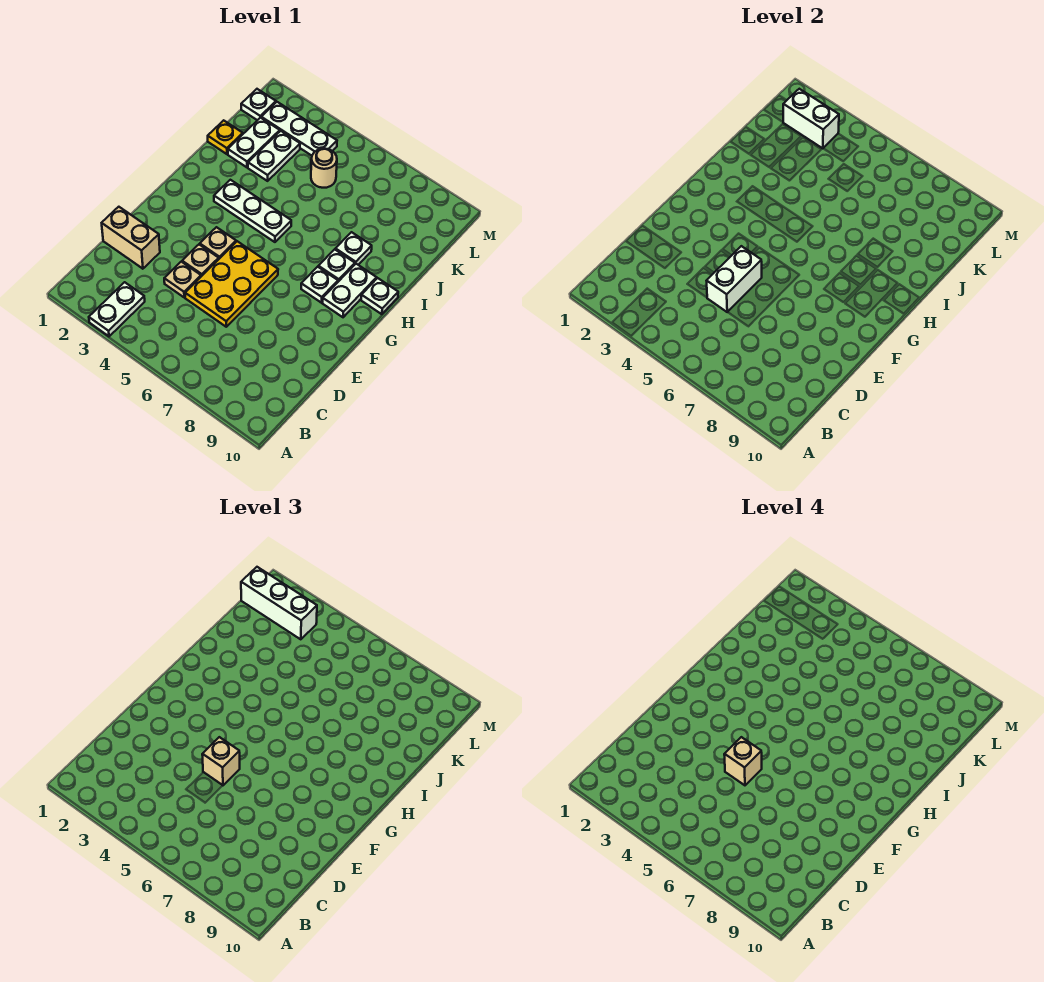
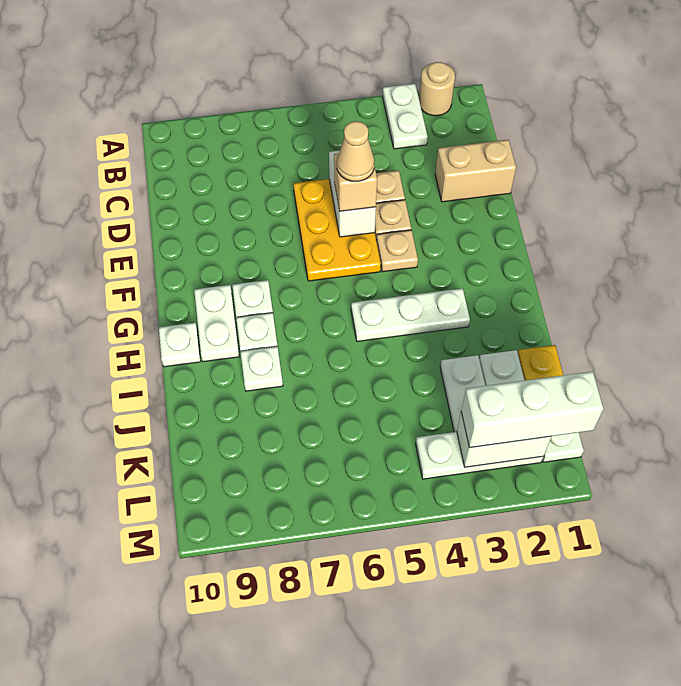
tan 1x1 brick [724,737,762,785] -> tan 1x1 cone [337,121,374,181]
tan 1x1 round brick [311,149,337,188] -> tan 1x1 round brick moved to [419,62,455,116]

